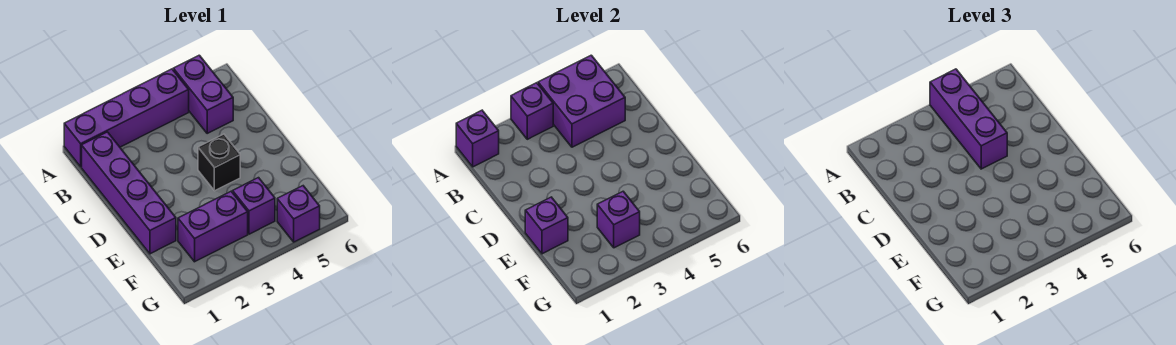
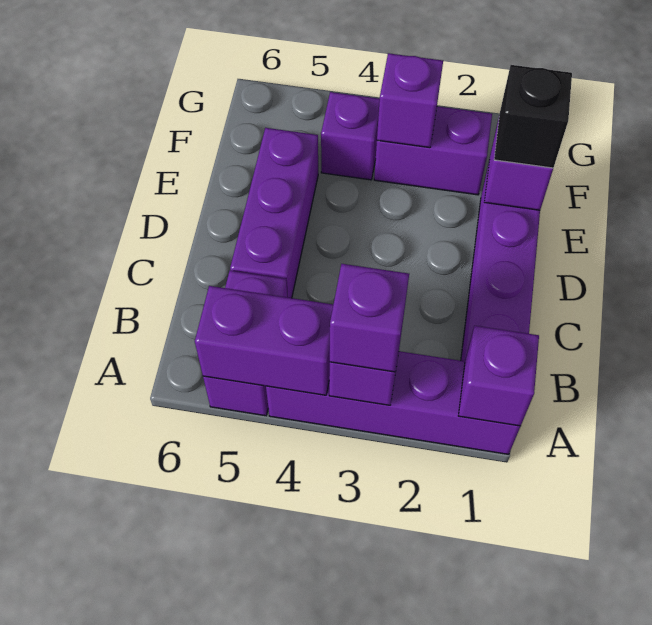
purple 2x2 brick [538,55,625,147] -> purple 1x2 brick [195,286,333,395]
purple 1x3 brick [930,69,1007,169] -> purple 1x3 brick moved to [230,128,318,298]
black 1x1 brick [198,134,240,191] -> black 1x1 brick moved to [494,65,572,168]
purple 1x1 brick [277,186,320,242] -> purple 1x1 brick moved to [330,264,409,372]

